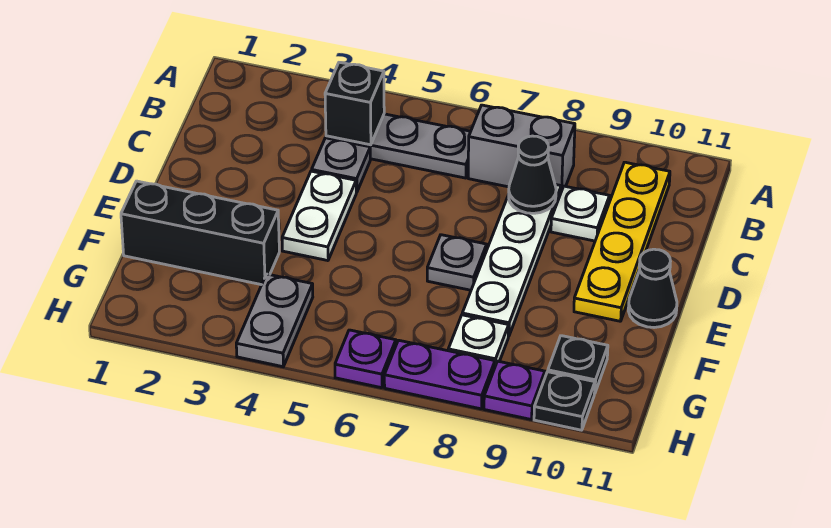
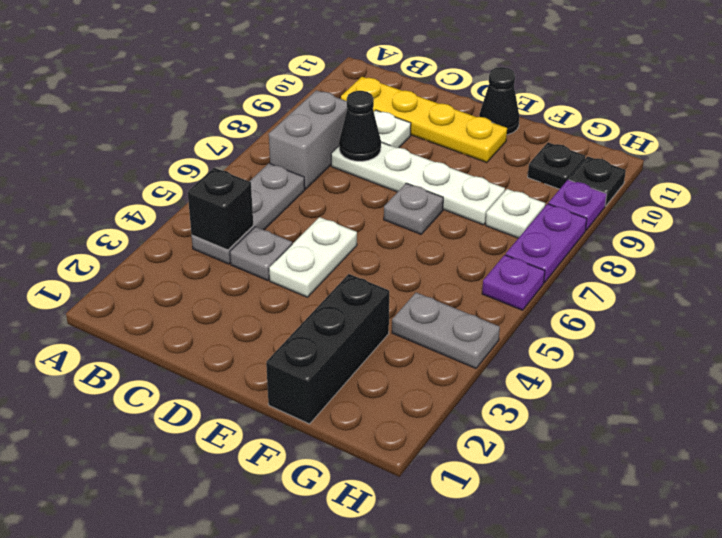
white 1x2 plate [282,171,356,261] -> white 1x2 plate turned to [269,217,357,297]

